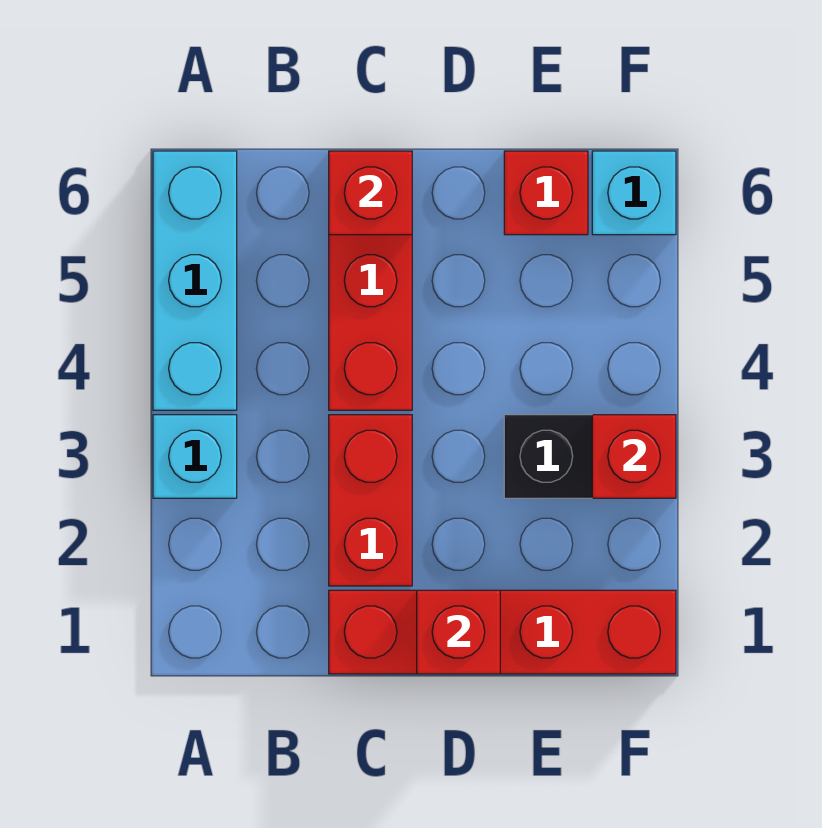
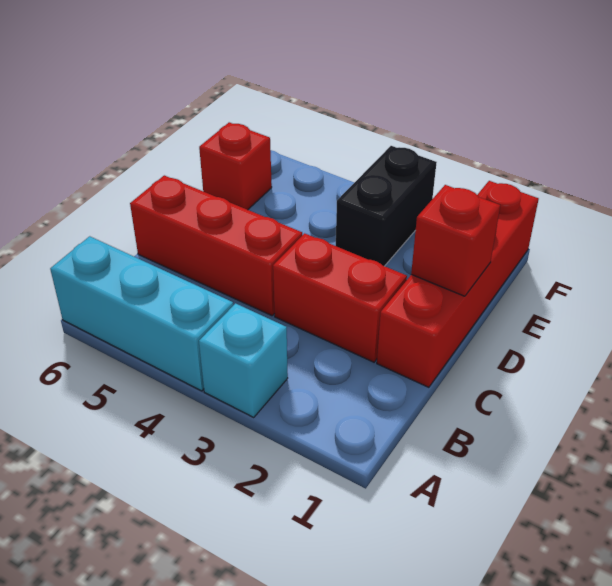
red 1x1 brick [329,151,412,235] -> none
red 1x1 brick [592,415,676,498] -> none
cyan 1x1 brick [592,151,676,235] -> none

